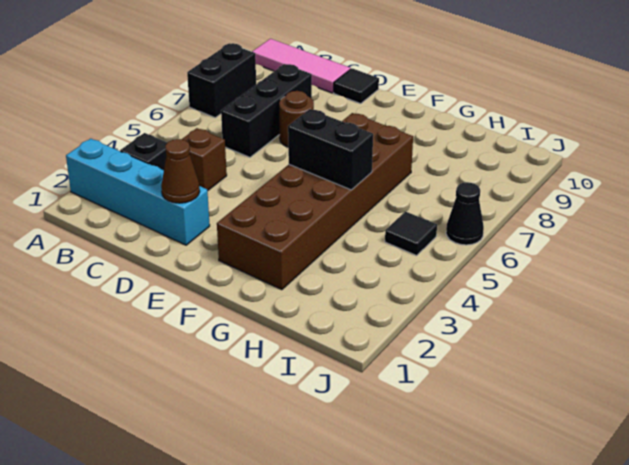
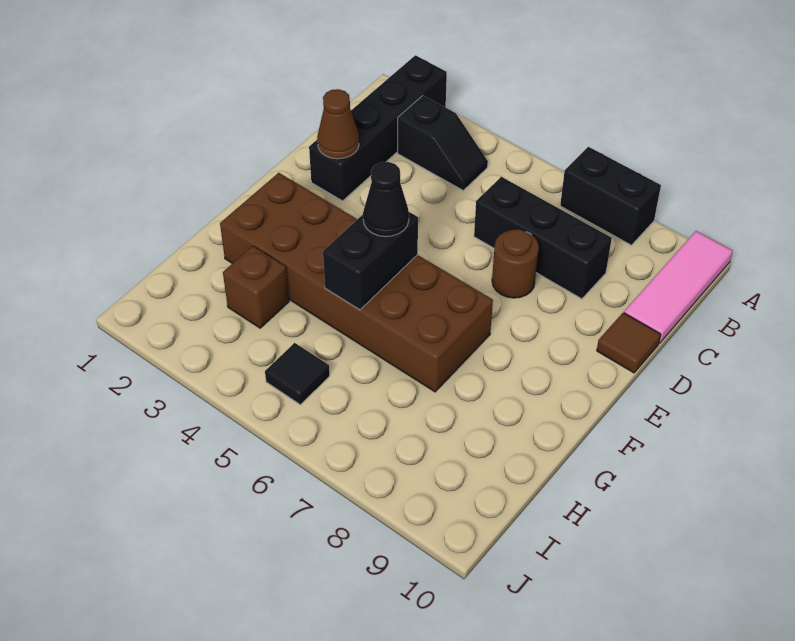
cyan 1x4 brick [66,139,210,245] -> black 1x4 brick [309,55,447,201]
brown 1x1 brick [182,128,227,191] -> brown 1x1 brick moved to [223,246,289,328]
black 1x1 tile [334,68,379,104] -> brown 1x1 tile [597,313,661,373]
black 1x1 cone [446,182,484,245] -> black 1x1 cone moved to [363,162,409,237]

